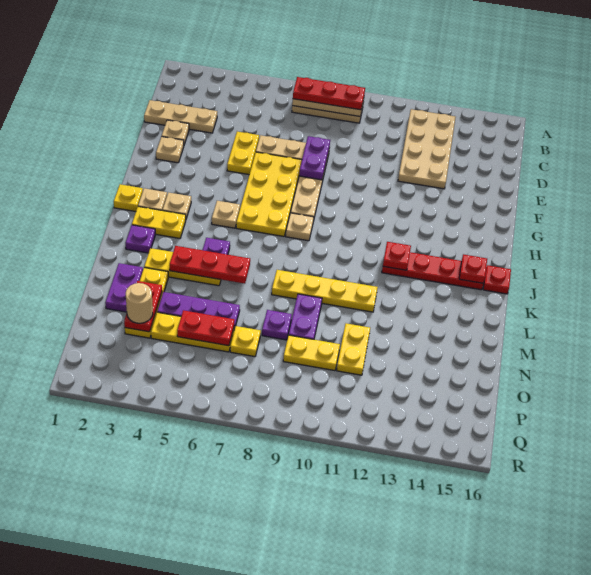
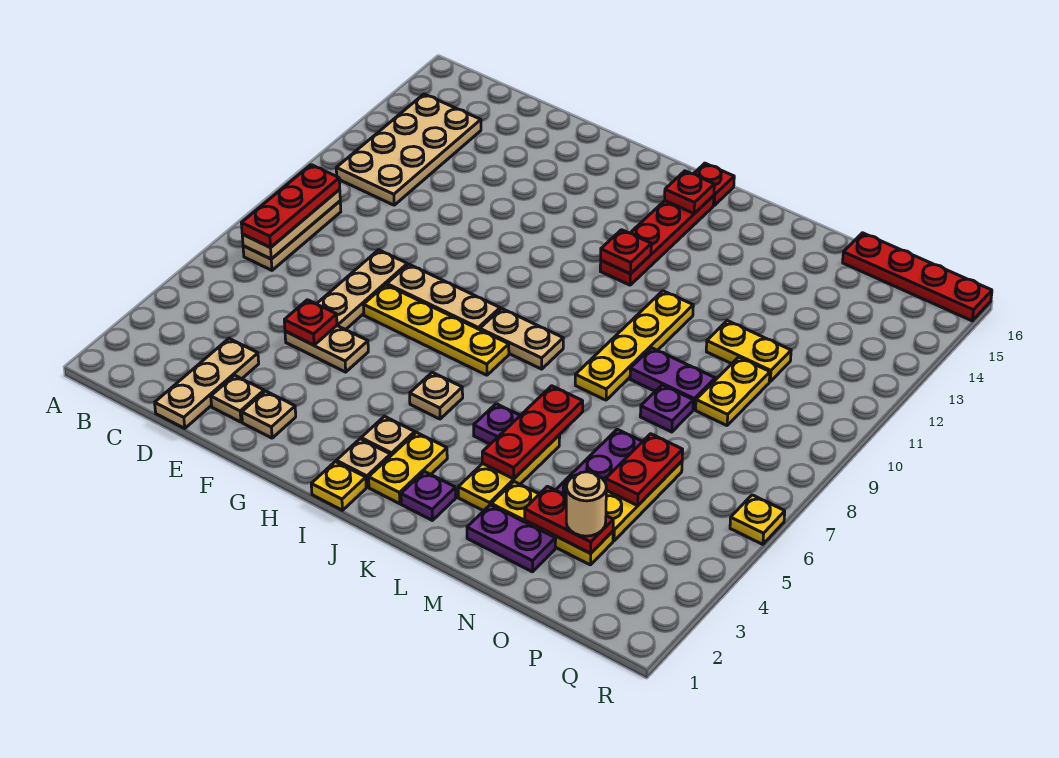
tan 2x4 plate [398,109,456,189] -> tan 2x4 plate turned to [336,94,481,205]
yellow 1x2 plate [227,132,259,175] -> tan 1x2 plate [285,326,368,372]
none -> red 1x1 plate [284,300,337,345]
purple 1x2 plate [299,136,330,180] -> none
yellow 2x4 plate [236,152,302,236] -> yellow 1x4 plate [363,285,509,375]
tan 1x1 plate [286,213,314,241] -> tan 1x2 plate [480,308,563,369]
yellow 1x1 plate [230,326,261,357] -> yellow 1x1 plate moved to [730,495,785,544]
none -> red 1x4 plate [843,233,992,321]

